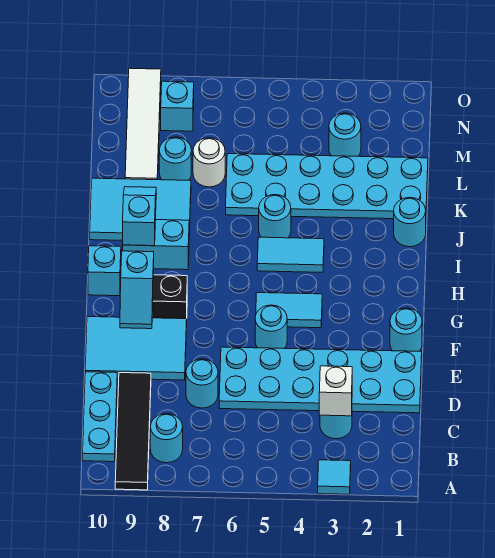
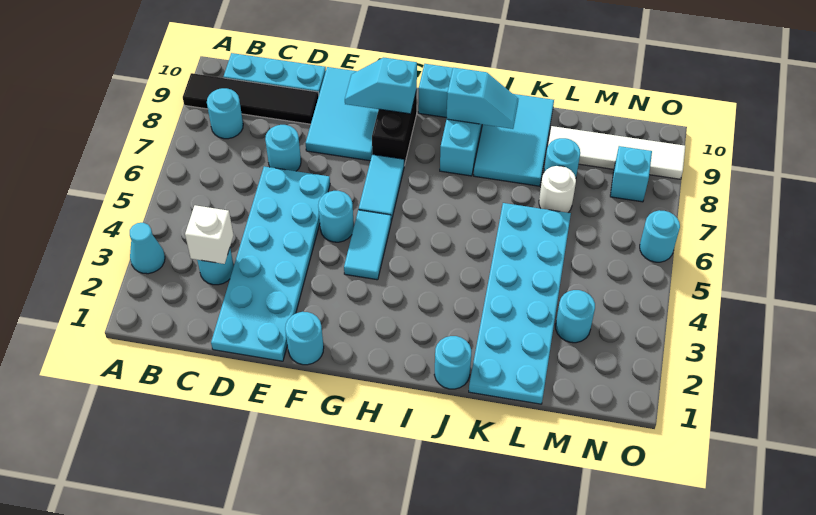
cyan 1x1 tile [318,460,351,494] -> cyan 1x1 cone [130,223,165,274]
cyan 1x2 tile [257,237,324,272] -> cyan 1x2 tile moved to [359,154,404,221]
cyan 1x1 round brick [259,195,291,238] -> cyan 1x1 round brick moved to [640,210,680,262]

